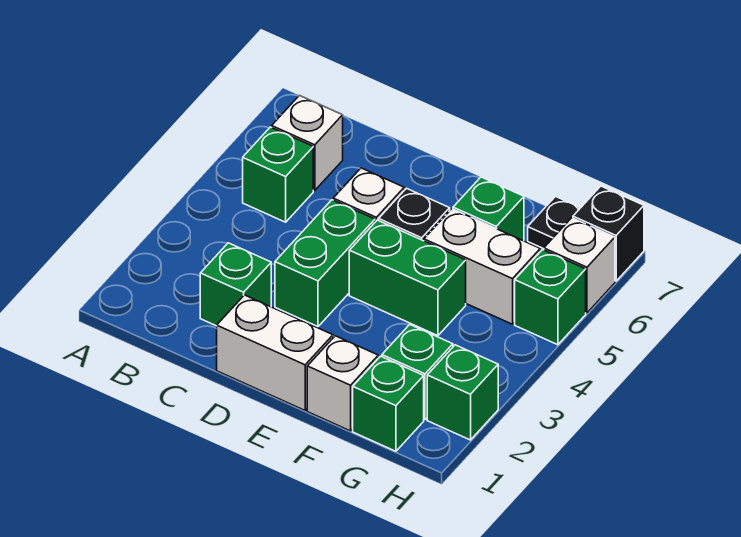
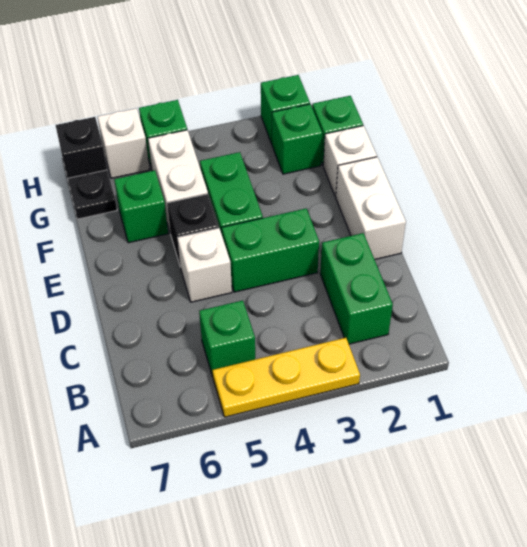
none -> yellow 1x3 plate [212,338,360,417]
white 1x1 brick [272,95,343,191] -> none
green 1x1 brick [200,243,271,326] -> green 1x2 brick [320,233,393,344]

